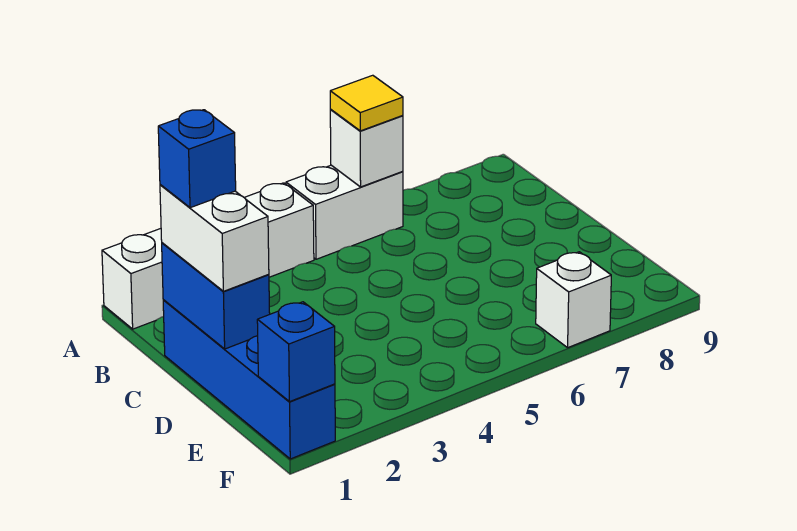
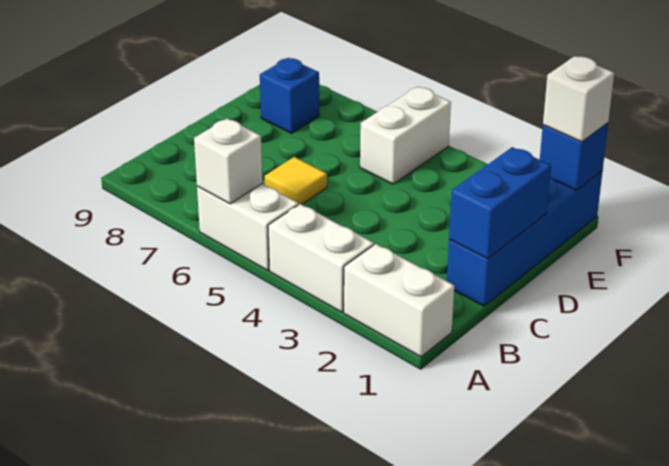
yellow 1x1 tile [330,75,403,131] -> yellow 1x1 tile moved to [265,157,327,204]
white 1x2 brick [160,185,269,291] -> white 1x2 brick moved to [360,87,451,184]
blue 1x1 brick [158,110,236,208] -> blue 1x1 brick moved to [260,58,319,133]
white 1x1 brick [536,252,611,348] -> white 1x1 brick moved to [543,56,614,142]

